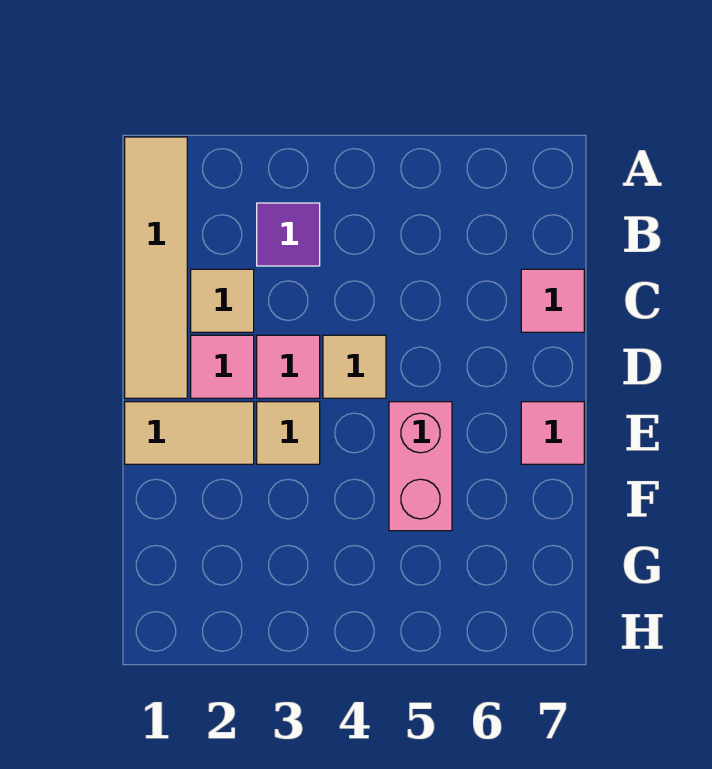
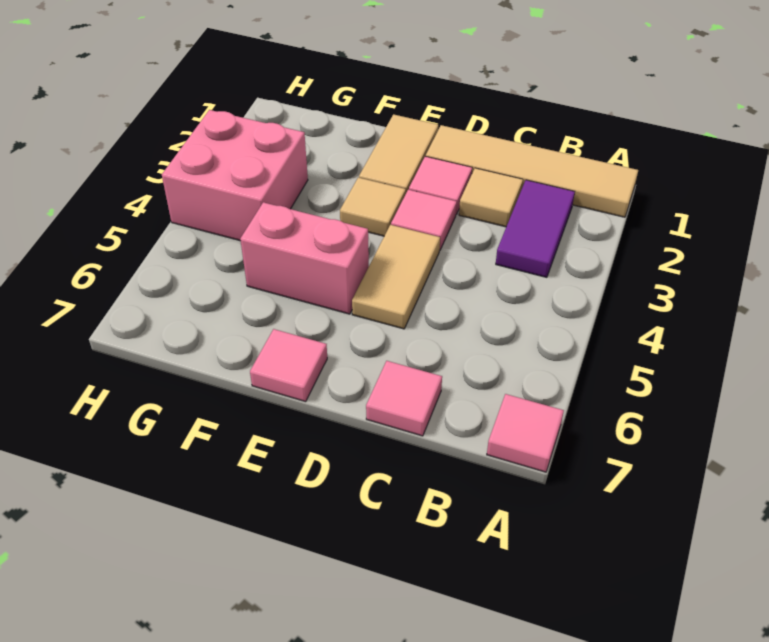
none -> pink 1x1 tile [487,394,564,472]
purple 1x1 tile [257,203,320,266] -> purple 1x2 tile [496,180,575,277]
tan 1x1 tile [323,335,386,398] -> tan 1x2 tile [352,225,440,329]
none -> pink 2x2 brick [162,110,308,240]

